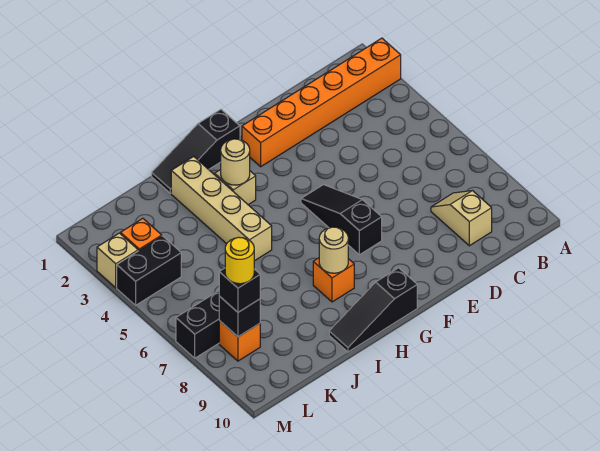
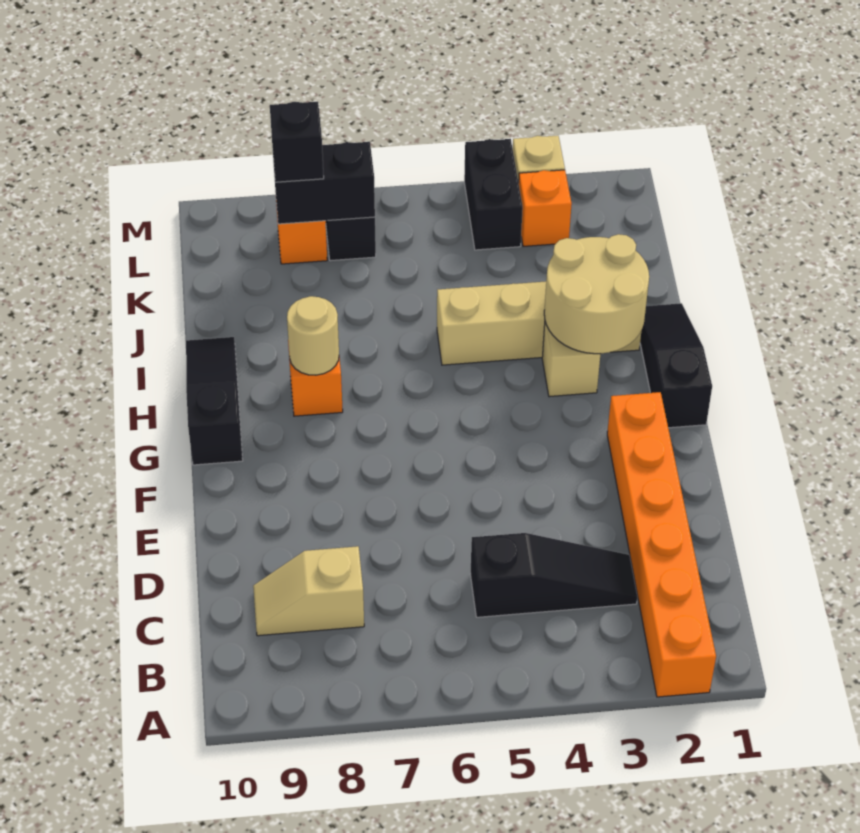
tan 1x2 slope [431,191,492,246] -> tan 1x2 slope turned to [253,546,364,636]
black 1x3 slope [301,185,382,255] -> black 1x3 slope moved to [470,533,637,617]
tan 1x1 round brick [221,139,250,185] -> tan 2x2 round brick [544,234,649,354]
black 1x1 brick [219,296,260,337] -> black 1x2 brick [273,142,375,224]
yellow 1x1 round brick [225,237,254,284] -> none

